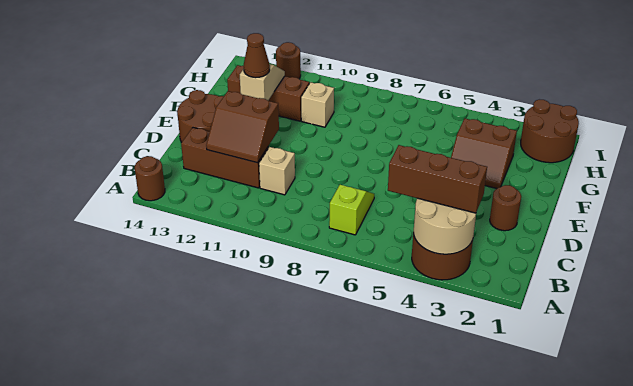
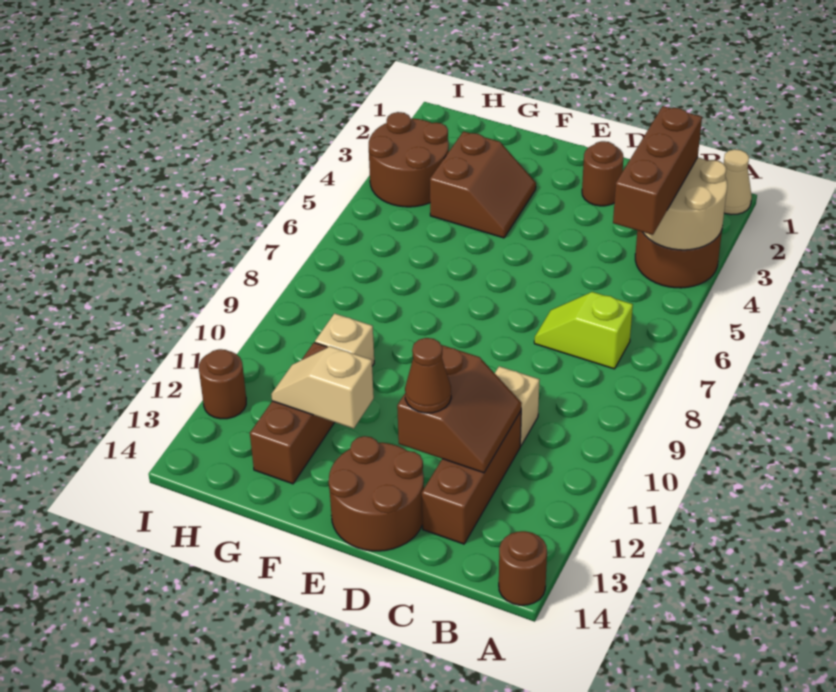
none -> tan 1x1 cone [724,149,752,215]
brown 1x1 cone [244,33,270,78] -> brown 1x1 cone moved to [405,338,451,413]
brown 2x2 round brick [521,100,579,163] -> brown 2x2 round brick moved to [369,112,449,207]

